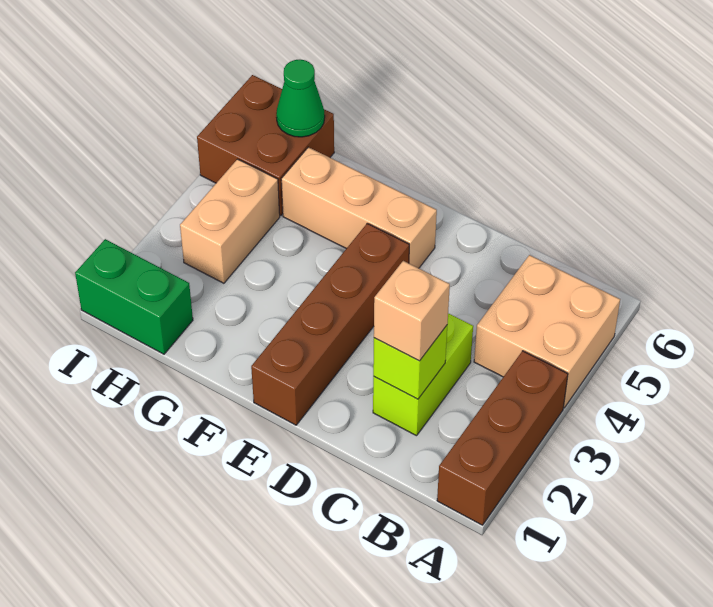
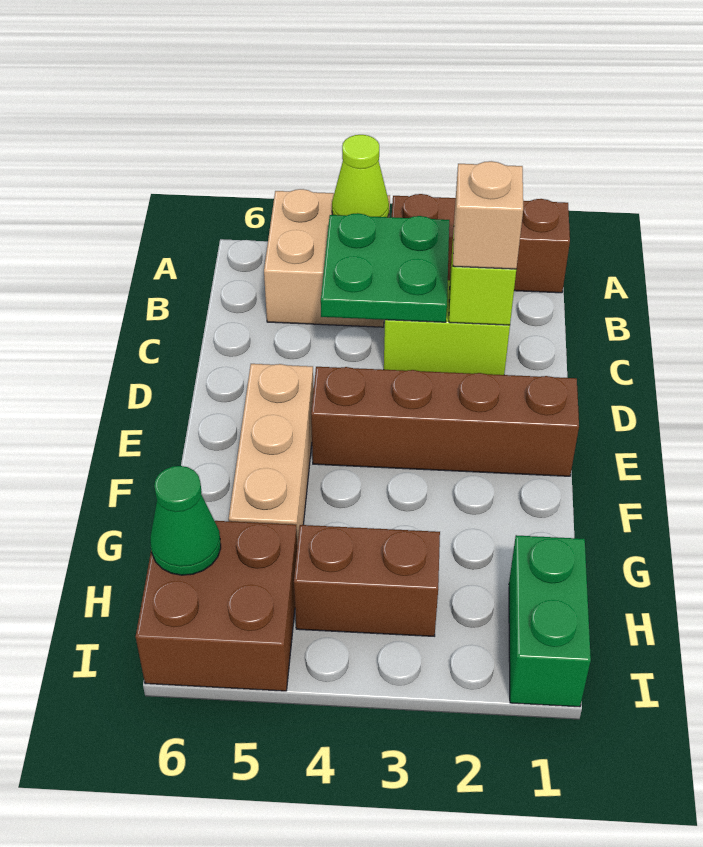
none -> lime 1x1 cone [332,135,389,217]
none -> green 2x2 plate [321,213,449,322]
tan 1x2 brick [180,159,280,283] -> brown 1x2 brick [294,525,440,636]

